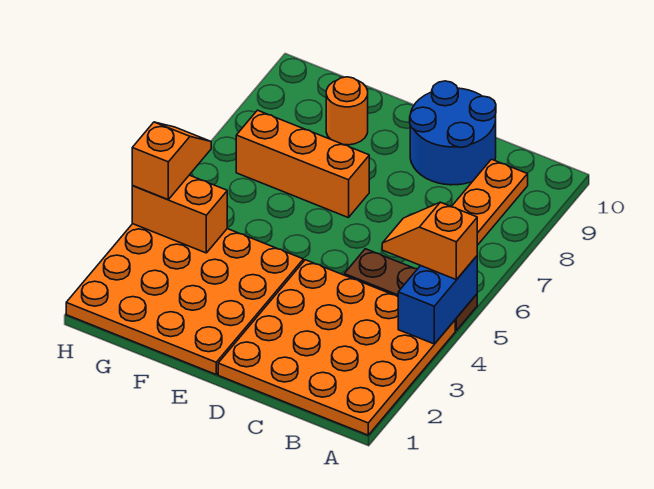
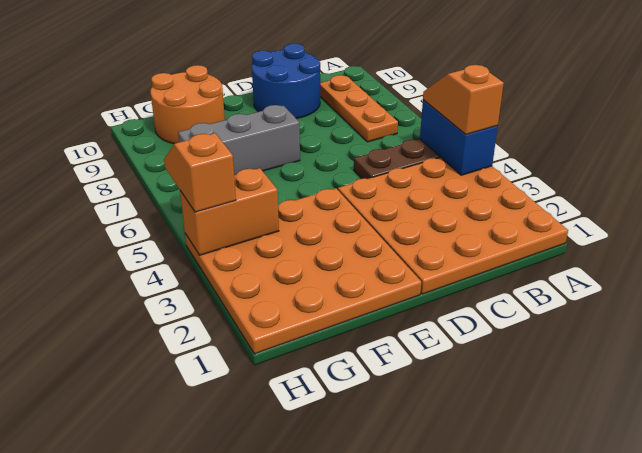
orange 1x2 slope [382,202,477,280] -> orange 1x2 slope turned to [423,65,504,134]
orange 1x3 brick [236,110,369,218] -> grey 1x3 brick [178,105,300,175]
orange 1x1 round brick [326,77,368,145] -> orange 2x2 round brick [150,65,225,144]

